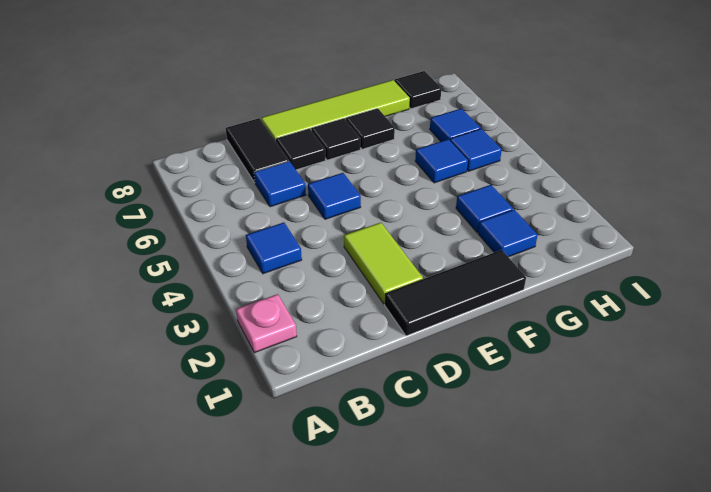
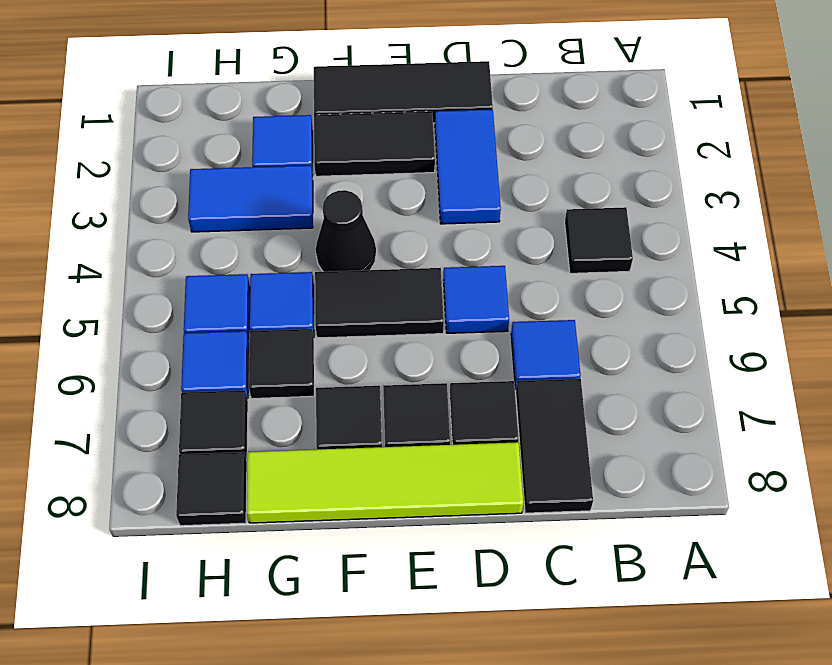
pink 1x1 plate [236,294,297,353] -> none
blue 1x1 tile [246,222,302,274] -> black 1x1 tile [565,207,633,273]
lime 1x2 tile [344,223,423,304] -> blue 1x2 tile [435,109,501,224]
none -> black 1x2 tile [314,111,435,176]
none -> black 1x2 tile [315,268,444,338]
none -> black 1x1 cone [316,190,376,272]
blue 1x1 tile [456,185,513,232] -> blue 1x2 tile [188,165,313,232]
none -> black 1x1 tile [249,329,314,398]
none -> black 1x1 tile [179,390,248,460]

